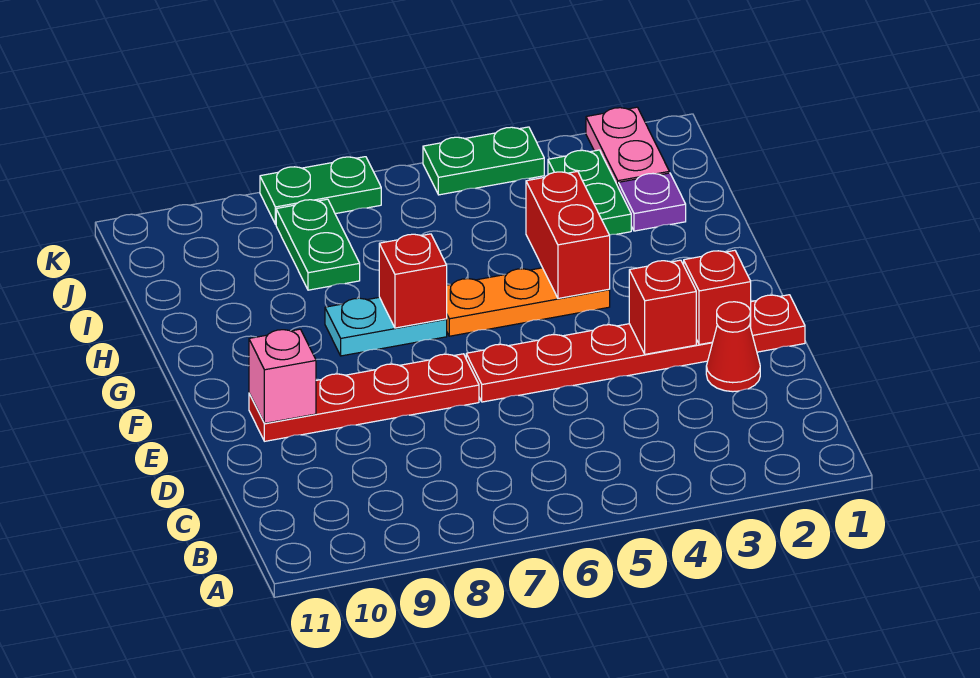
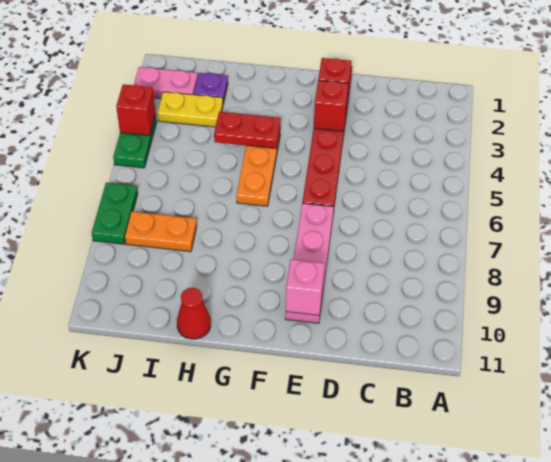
red 1x1 cone [706,302,760,392] -> red 1x1 cone moved to [177,288,211,339]
red 1x4 plate [249,354,479,441] -> pink 1x4 plate [285,203,334,323]
red 1x2 brick [526,171,610,298] -> red 1x2 plate [214,112,280,149]
cyan 1x2 plate [325,297,447,356] -> none
red 1x1 brick [379,234,447,328] -> red 1x1 brick moved to [116,84,156,136]
green 1x2 plate [548,150,631,235] -> yellow 1x2 plate [158,92,223,127]
green 1x2 plate [276,199,360,290] -> orange 1x2 plate [125,211,197,252]

